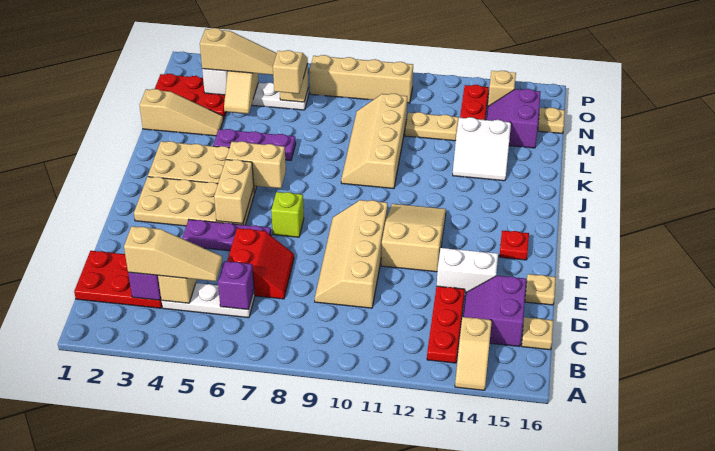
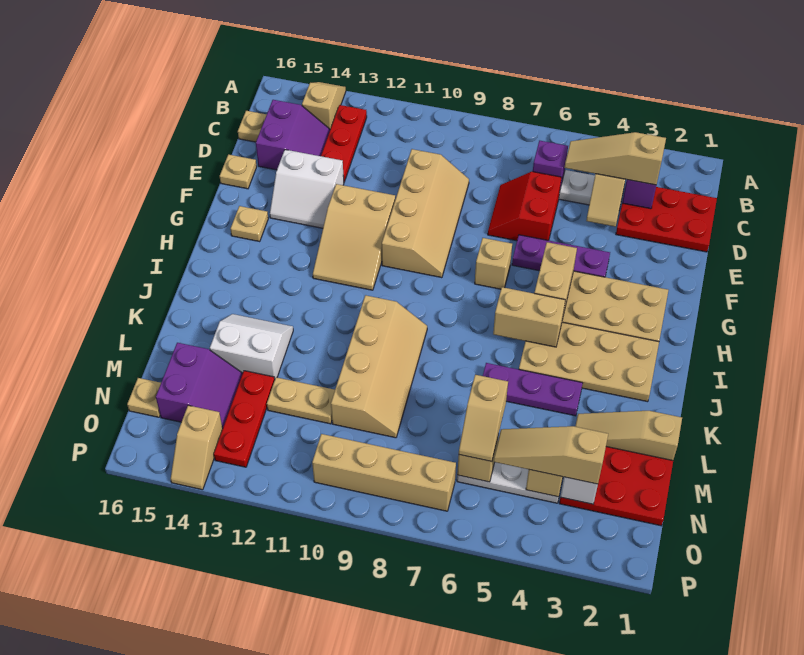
lime 1x1 brick [271,192,304,237] -> tan 1x1 brick [475,238,512,289]
red 1x1 plate [499,231,529,260] -> tan 1x1 plate [231,206,268,242]

